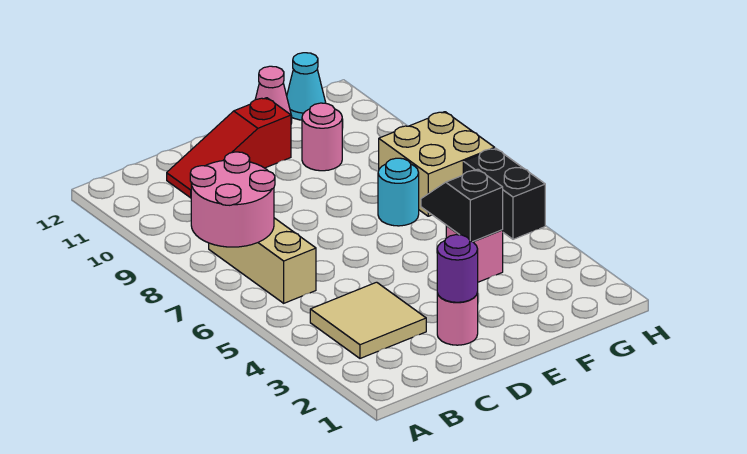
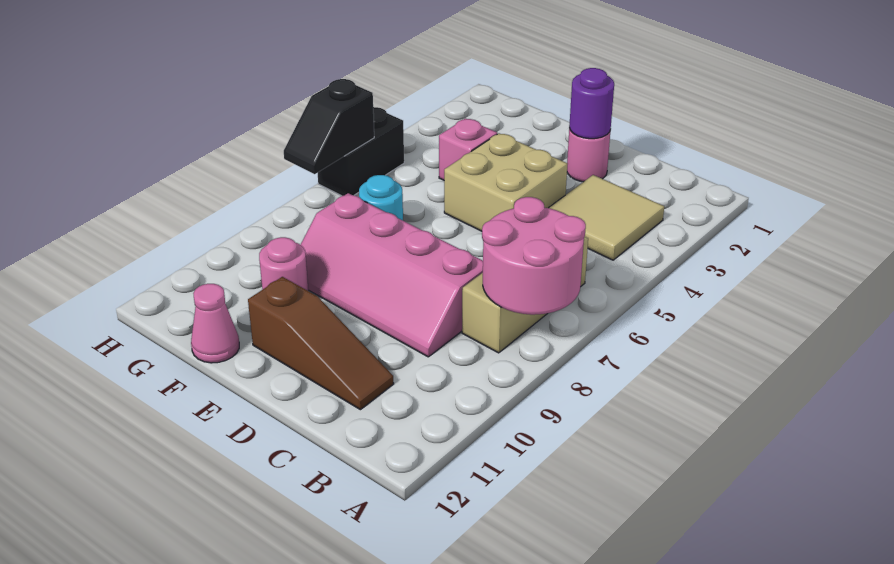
none -> pink 2x4 slope [301,193,483,357]
red 1x3 slope [167,98,291,198] -> brown 1x3 slope [248,277,394,410]
black 1x2 slope [421,169,503,242] -> black 1x2 slope moved to [284,79,374,174]
tan 2x2 brick [379,112,495,216] -> tan 2x2 brick moved to [444,133,567,231]
cyan 1x1 cone [287,53,326,120] -> none

